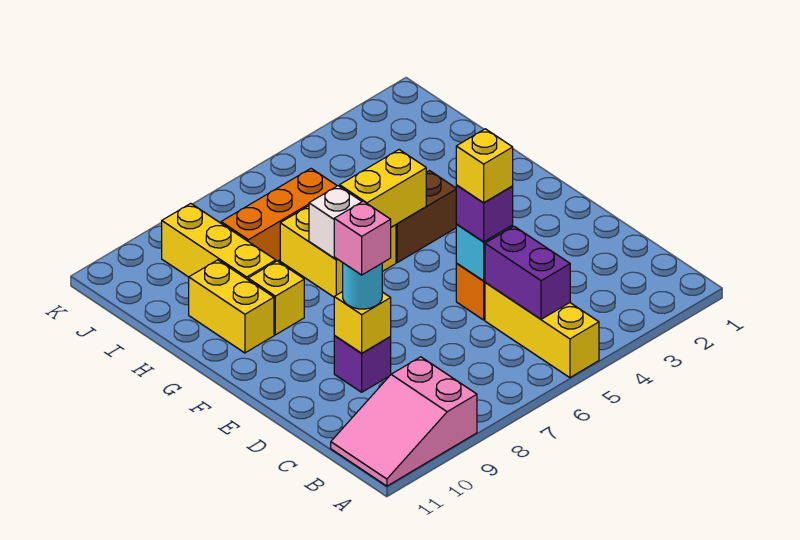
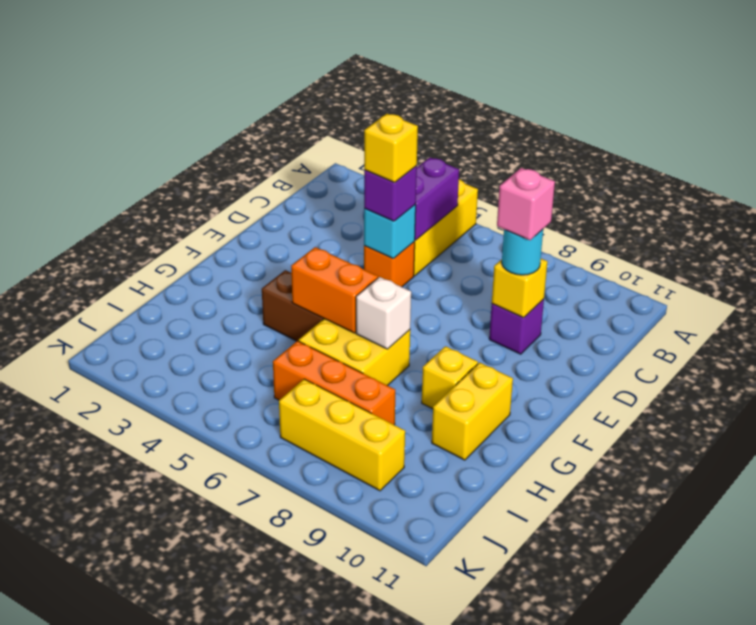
pink 2x3 slope [331,357,477,486] -> none
yellow 1x2 brick [340,150,426,227] -> orange 1x2 brick [291,247,378,333]
yellow 1x3 brick [162,203,276,280] -> yellow 1x3 brick turned to [279,379,405,491]

